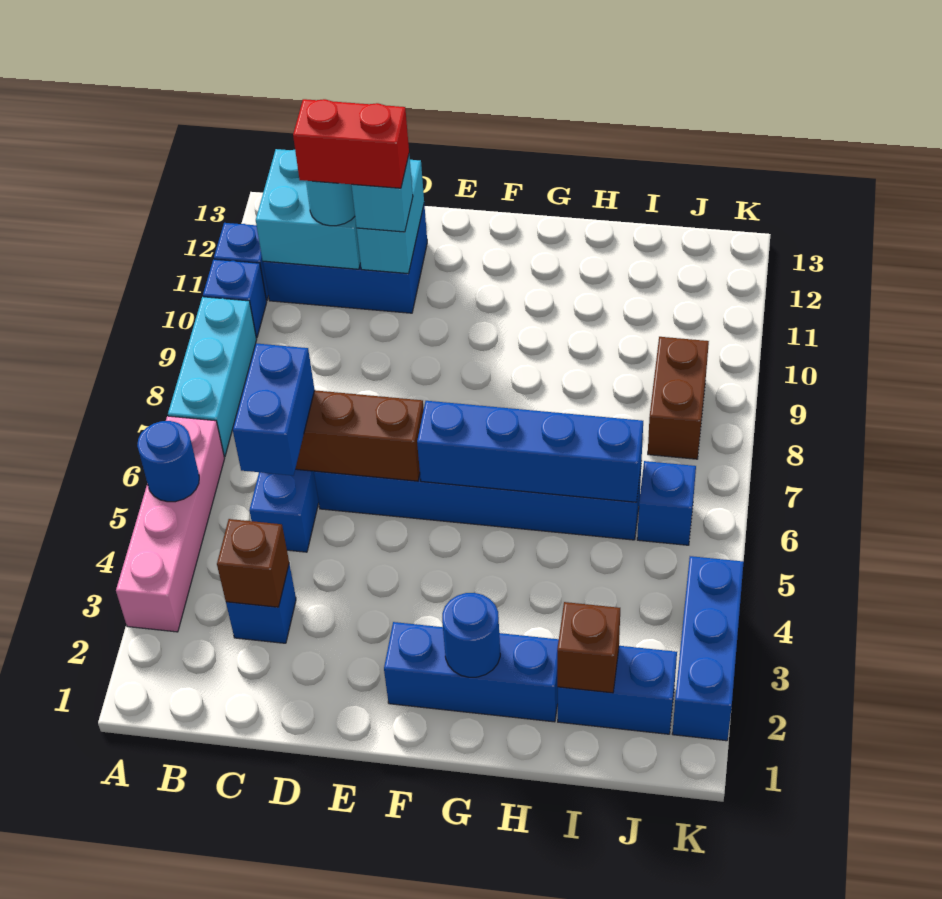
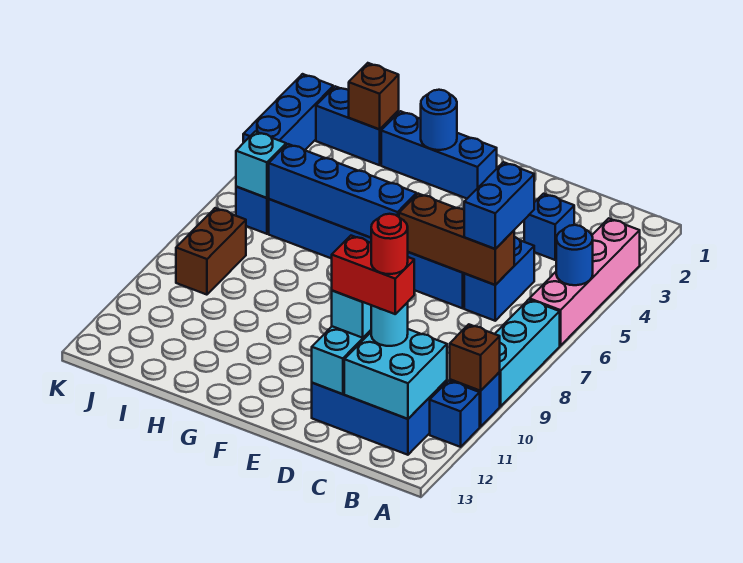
brown 1x1 brick [217,519,289,607] -> brown 1x1 brick moved to [450,324,500,391]
none -> red 1x1 round brick [371,214,408,274]
none -> cyan 1x1 brick [236,132,286,198]

